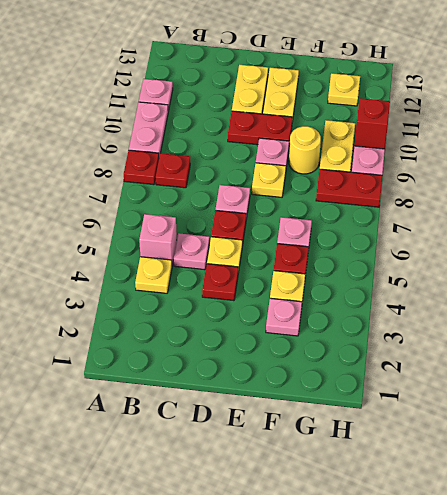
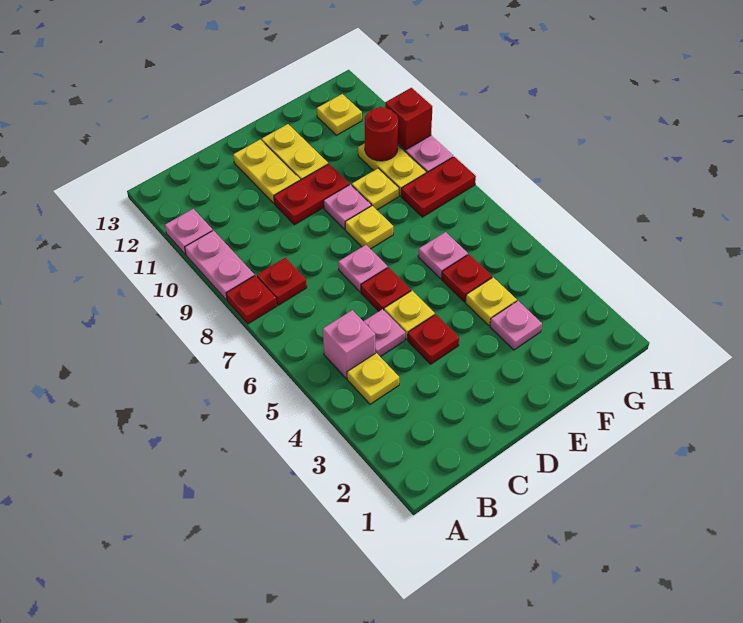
yellow 1x1 round brick [289,126,321,174] -> yellow 1x1 plate [352,168,399,210]
none -> red 1x1 round brick [365,107,398,161]

